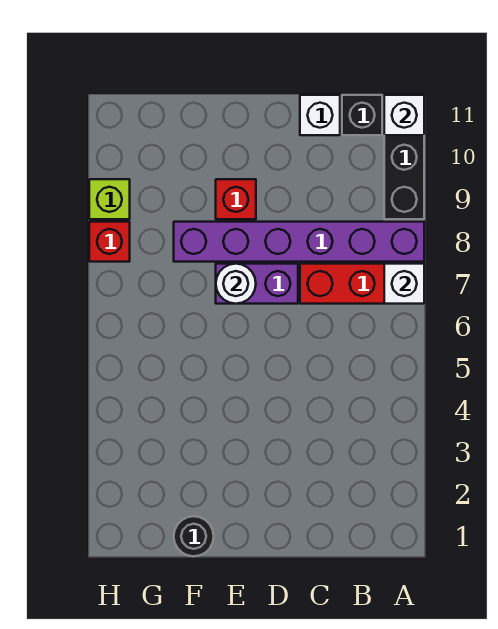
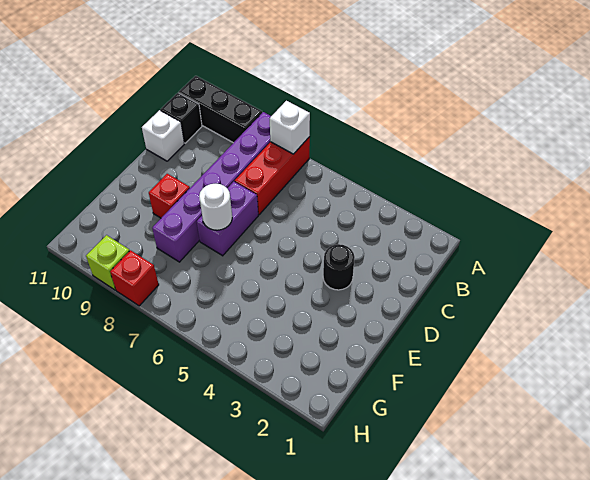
white 1x1 brick [384,95,424,135] -> none
black 1x1 round brick [174,516,214,556] -> black 1x1 round brick moved to [323,244,355,290]

